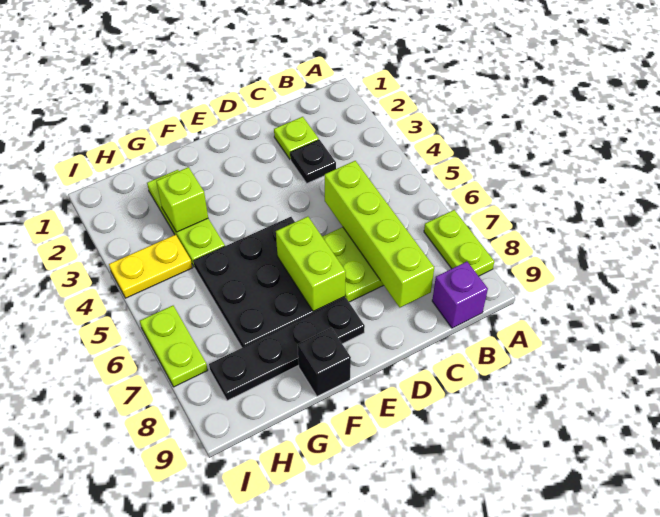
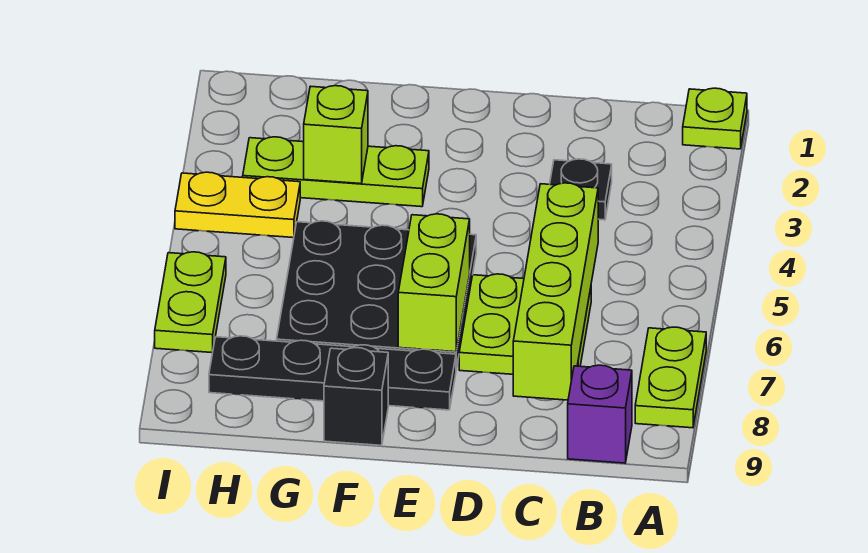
lime 1x1 plate [274,117,319,159] -> lime 1x1 plate moved to [683,88,747,149]
lime 1x3 plate [147,170,225,266] -> lime 1x3 plate turned to [243,137,429,207]

